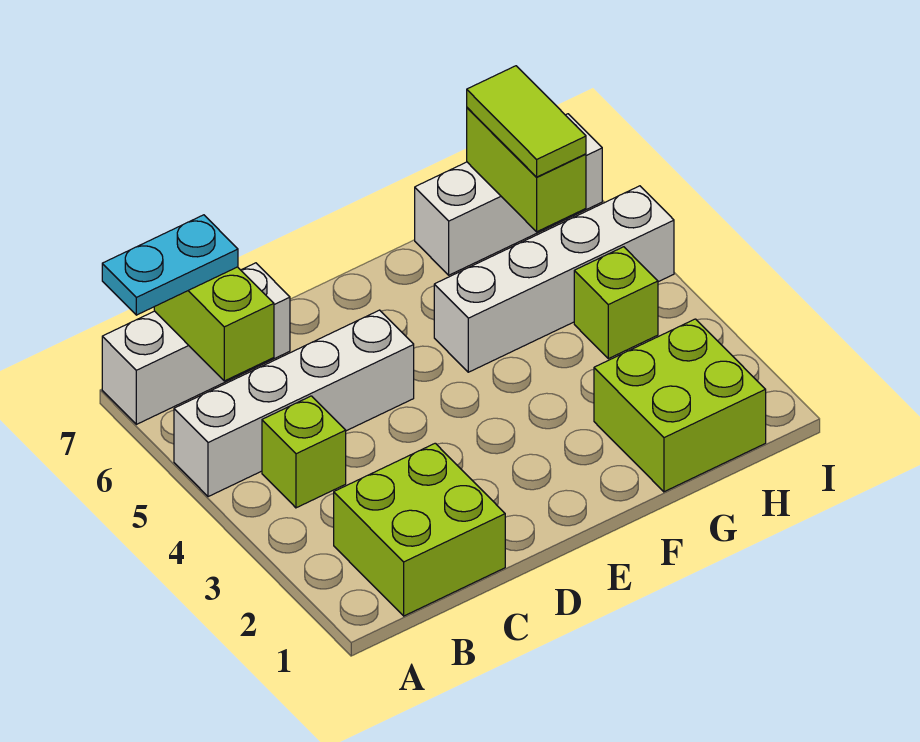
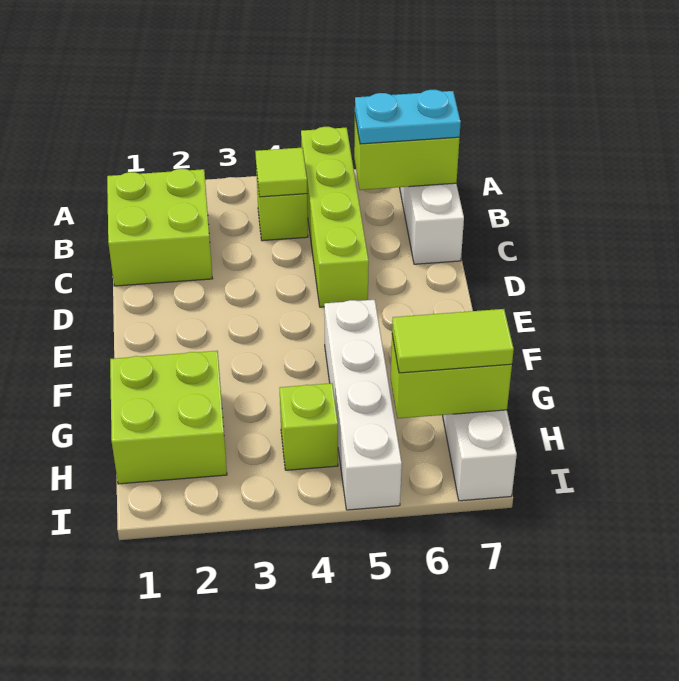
white 1x4 brick [174,310,414,497] -> lime 1x4 brick [301,127,369,307]
cyan 1x2 plate [102,215,238,315] -> cyan 1x2 plate turned to [355,90,461,144]
none -> lime 1x1 tile [255,148,307,197]

